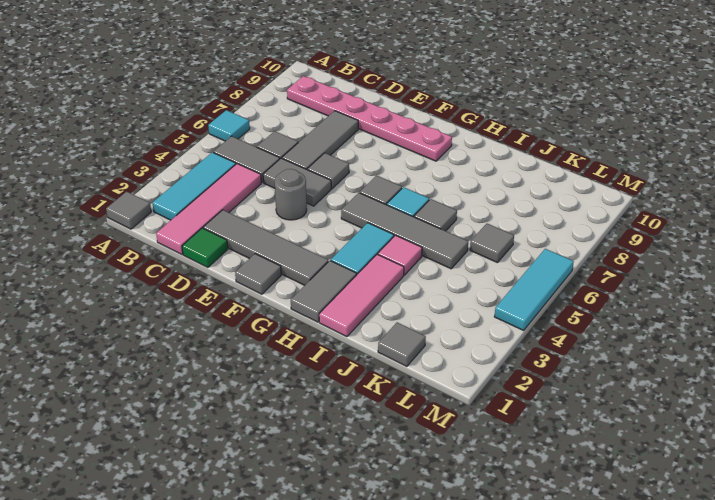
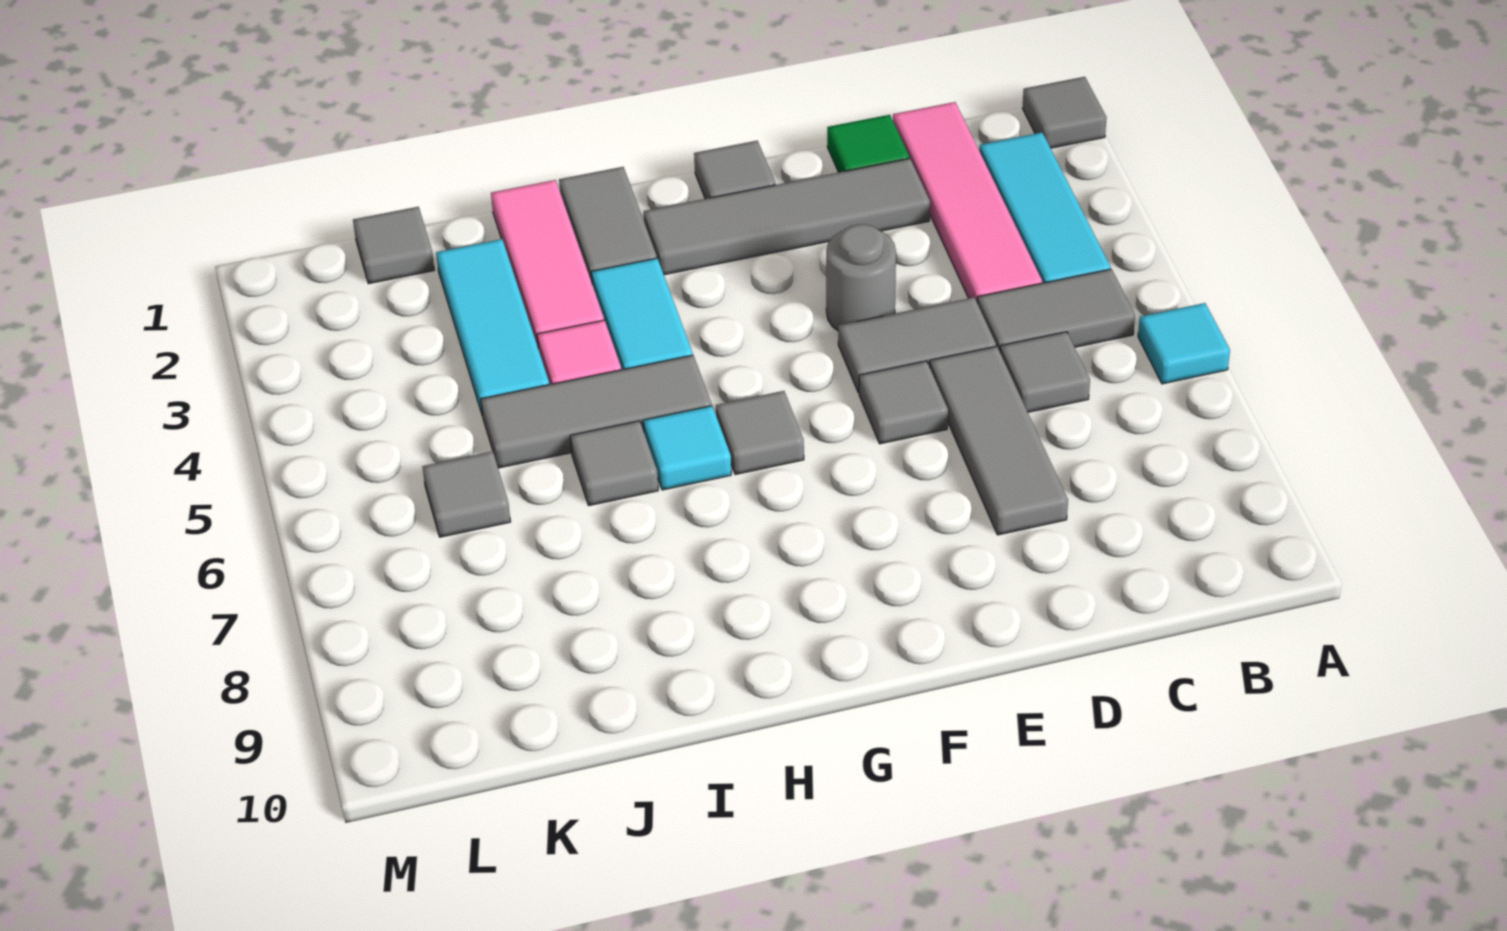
pink 1x6 plate [287,76,452,161] -> none
grey 1x4 tile [341,193,468,269] -> grey 1x3 tile [481,355,712,468]
cyan 1x3 tile [494,249,574,330] -> cyan 1x3 tile moved to [436,239,549,416]

